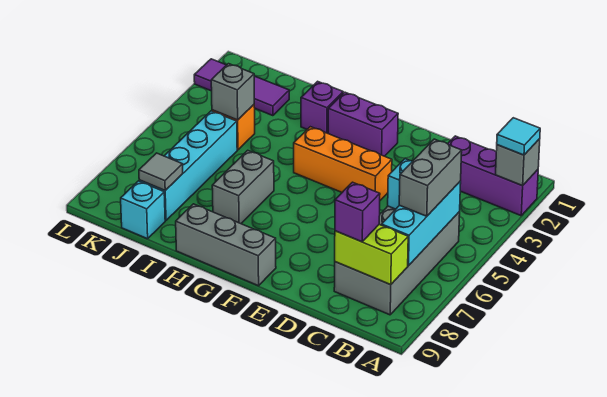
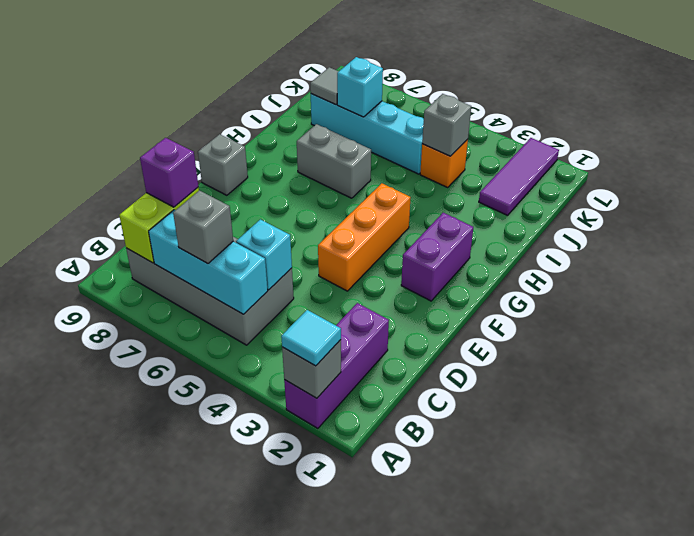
grey 1x2 brick [399,139,462,216] -> grey 1x1 brick [173,191,233,264]
grey 1x3 brick [176,204,276,286] -> grey 1x1 brick [198,134,248,195]
purple 1x1 brick [301,81,343,133] -> none
cyan 1x1 brick [121,181,165,239] -> cyan 1x1 brick moved to [337,57,383,117]

